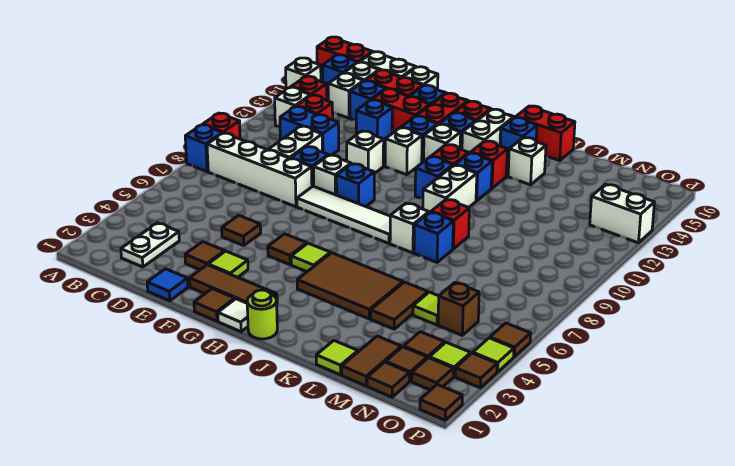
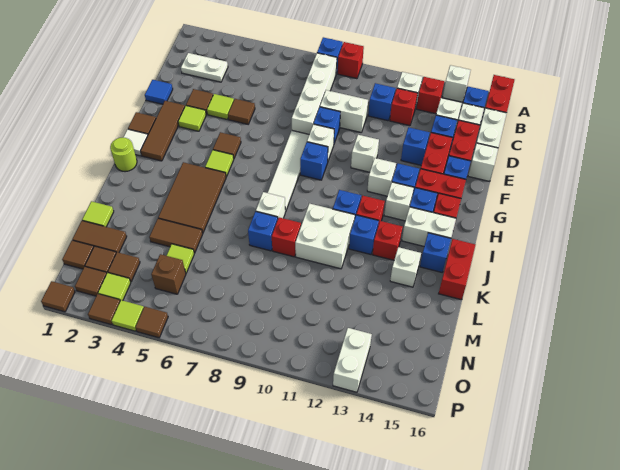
blue 1x2 brick [280,107,339,155] -> blue 1x1 brick [368,83,396,121]
none -> lime 1x1 tile [207,94,234,119]
white 1x2 brick [423,165,477,213] -> white 2x2 brick [295,203,355,269]

